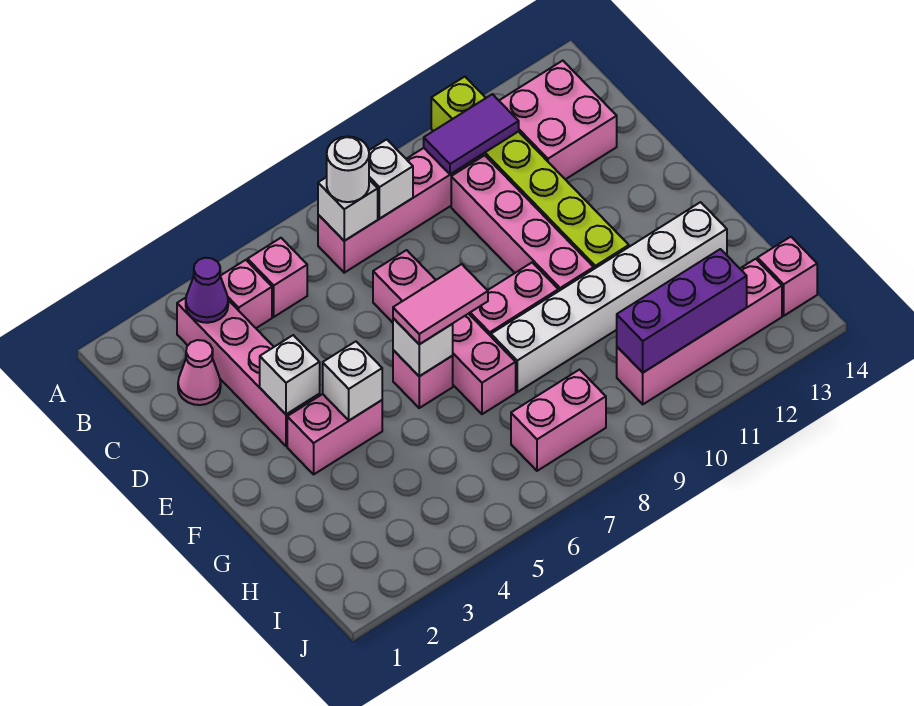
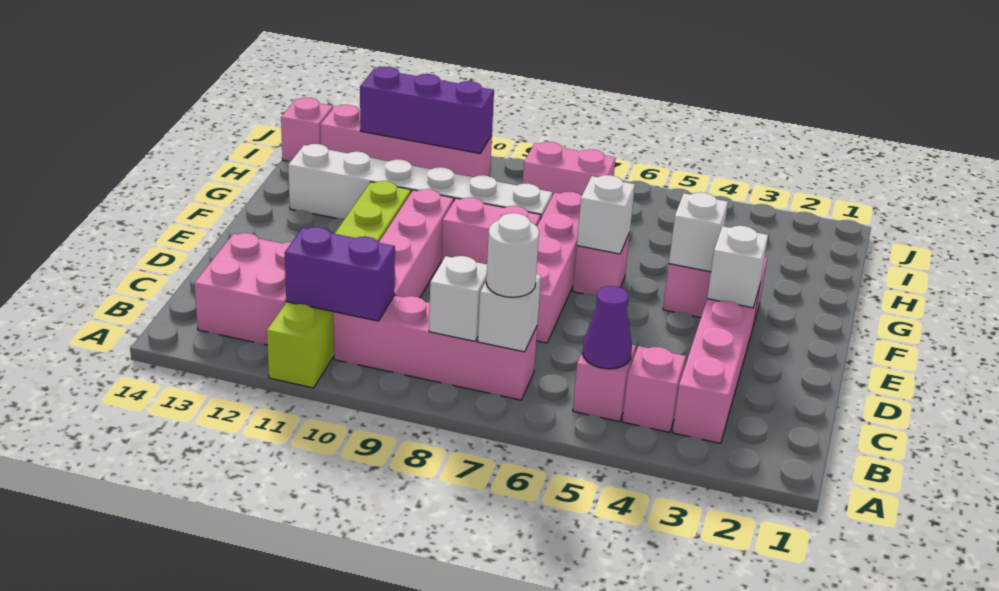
purple 1x1 cone [186,258,228,323] -> purple 1x1 cone moved to [582,286,632,369]
purple 1x2 tile [424,94,519,174] -> purple 1x2 brick [285,227,395,321]
pink 1x1 cone [178,340,221,405] -> none
pink 1x2 tile [393,264,488,344] -> none

